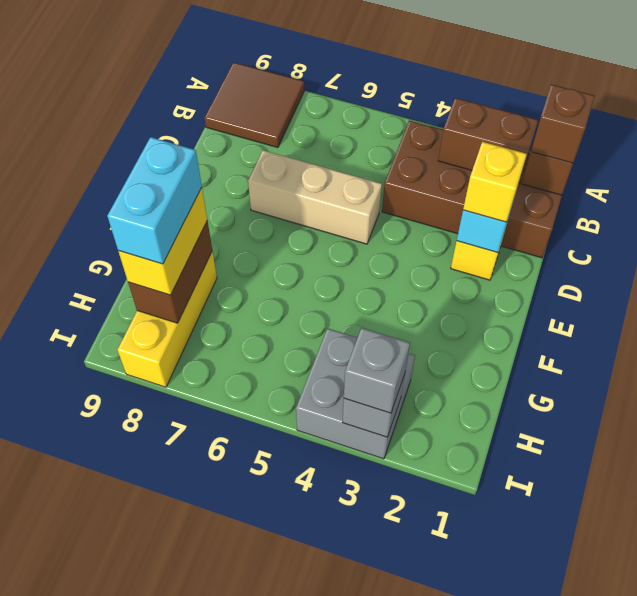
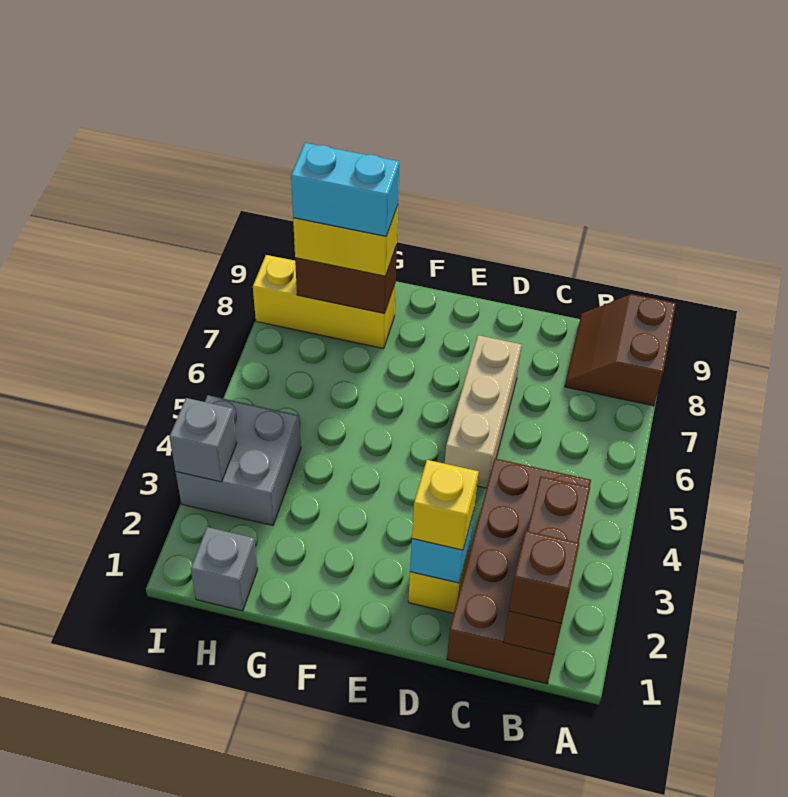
brown 2x2 tile [205,62,304,148] -> brown 2x2 slope [565,294,676,406]
grey 1x1 brick [344,328,410,413] -> grey 1x1 brick moved to [191,527,258,611]

